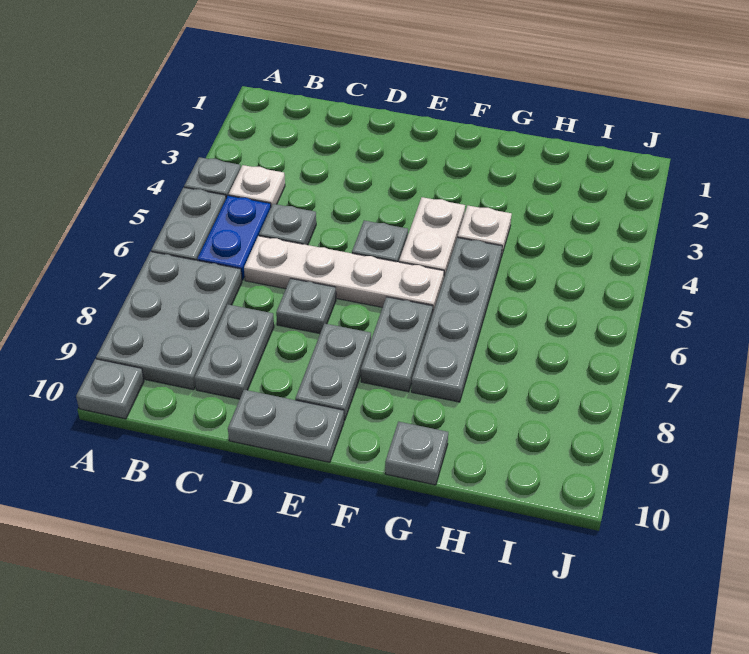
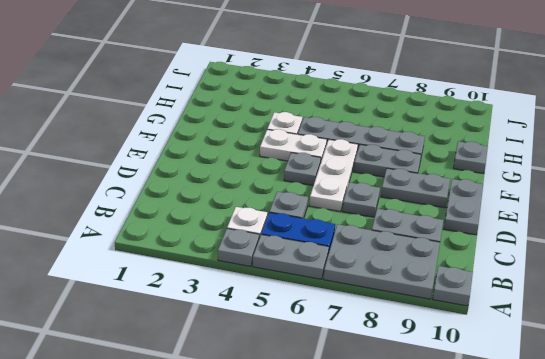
white 1x4 plate [244,236,444,314] -> white 1x3 plate [309,139,358,212]

